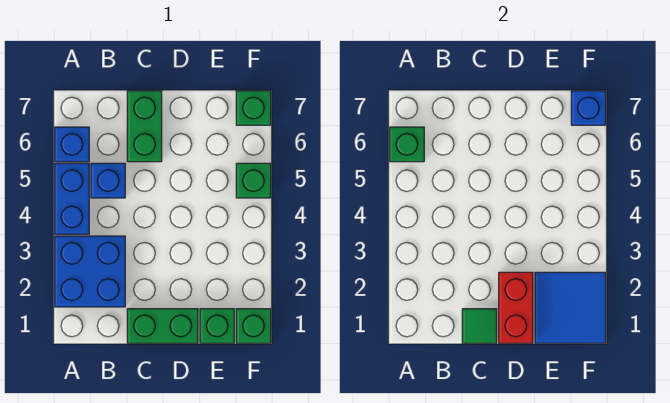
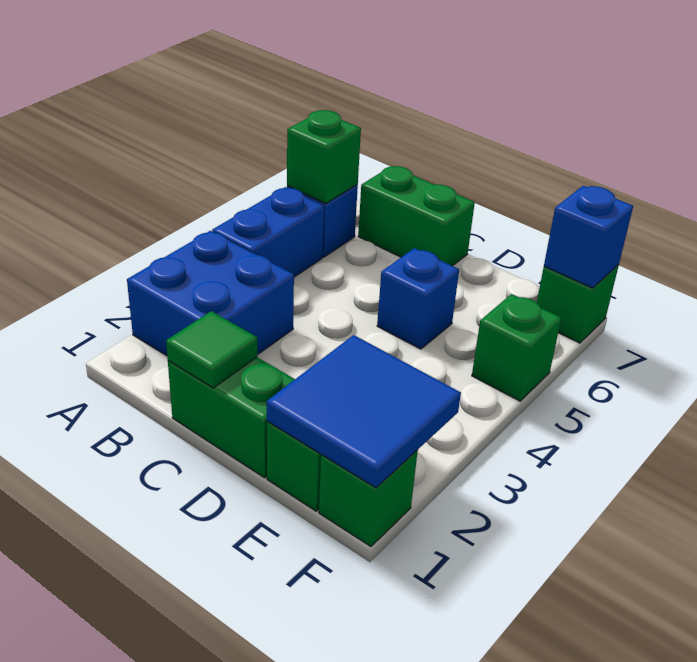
blue 1x1 brick [91,163,125,198] -> blue 1x1 brick moved to [377,248,459,349]
green 1x2 brick [127,91,162,162] -> green 1x2 brick turned to [358,166,475,266]
red 1x2 brick [499,272,533,343] -> none

